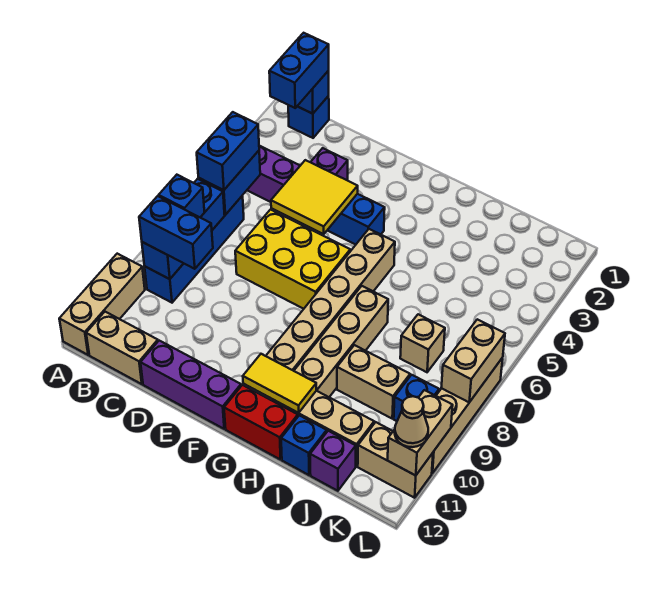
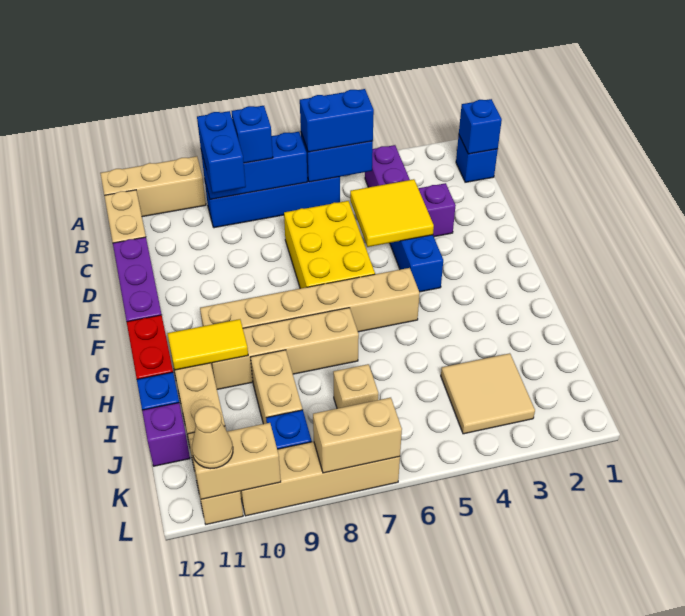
blue 1x2 brick [269,33,329,108] -> none
yellow 1x2 tile [243,354,316,413] -> yellow 1x2 tile turned to [167,319,248,370]
none -> tan 2x2 tile [441,353,535,434]

